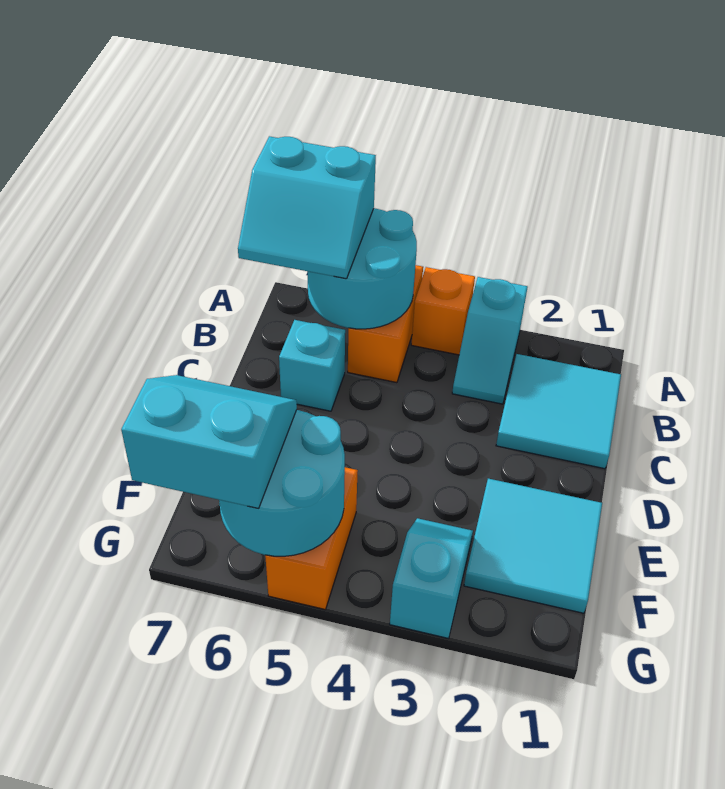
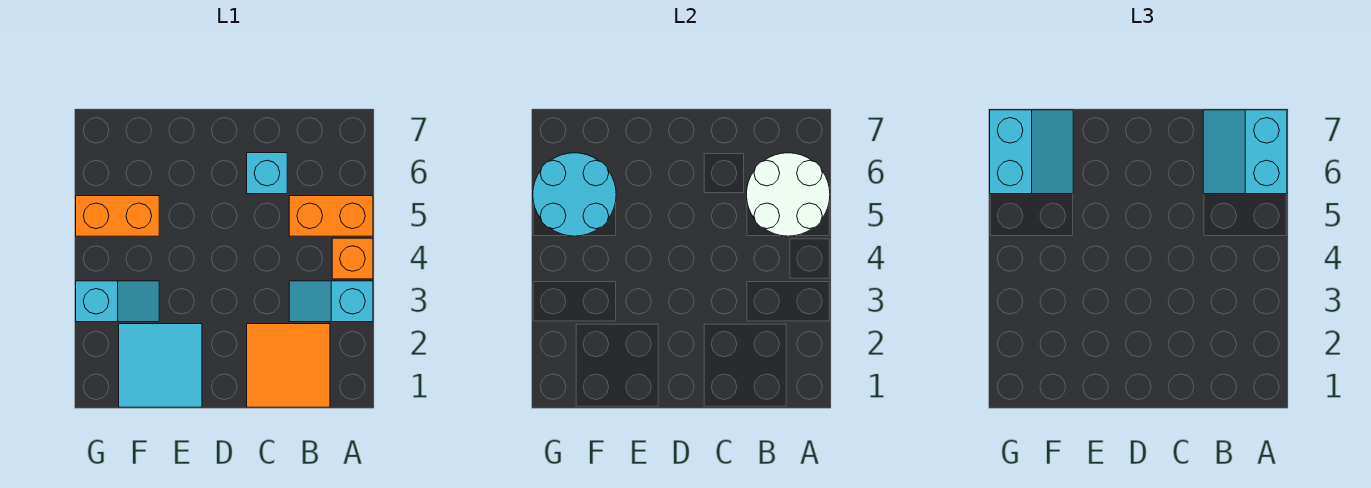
cyan 2x2 round brick [307,208,417,329] -> white 2x2 round brick [746,153,830,236]
cyan 2x2 tile [496,354,621,469] -> orange 2x2 tile [247,324,330,407]

